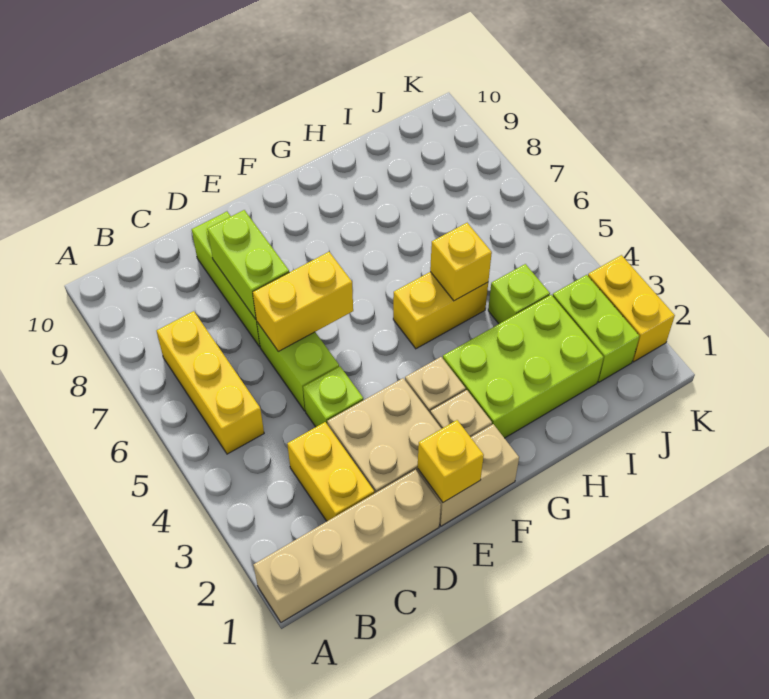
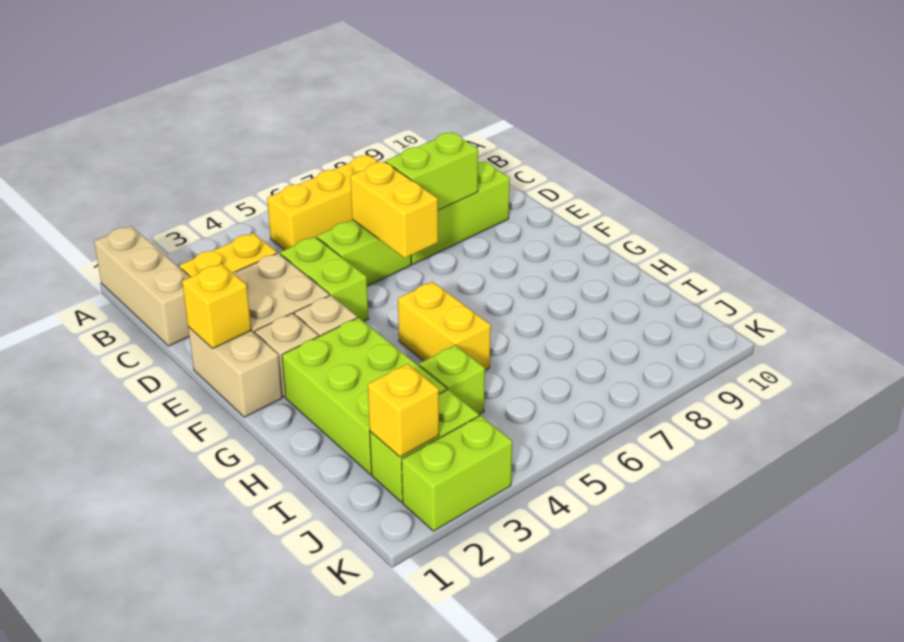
tan 1x4 brick [253,470,441,622] -> tan 1x3 brick [94,226,190,346]
lime 1x1 brick [303,367,363,427] -> lime 1x2 brick [280,237,368,321]
yellow 1x1 brick [430,223,492,301] -> yellow 1x1 brick moved to [368,364,439,457]
yellow 1x2 brick [588,255,675,362] -> lime 1x2 brick [402,416,512,531]

